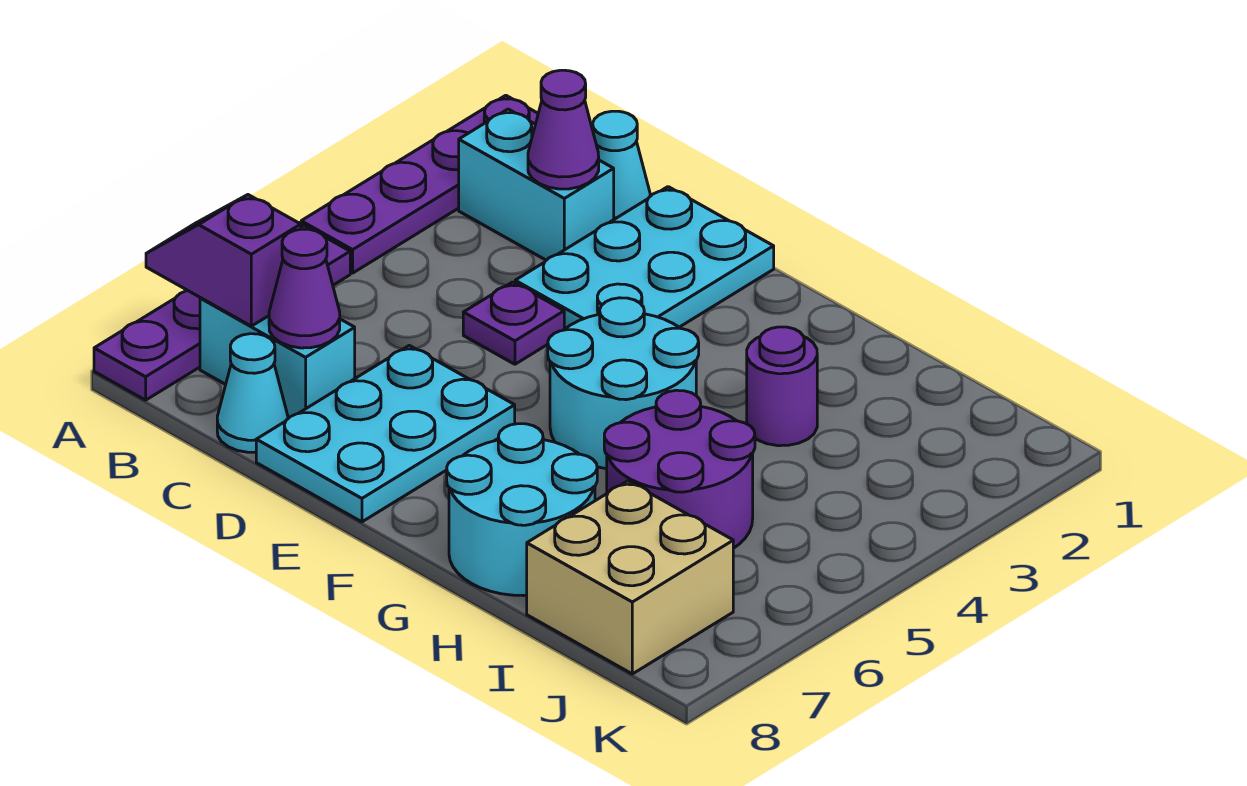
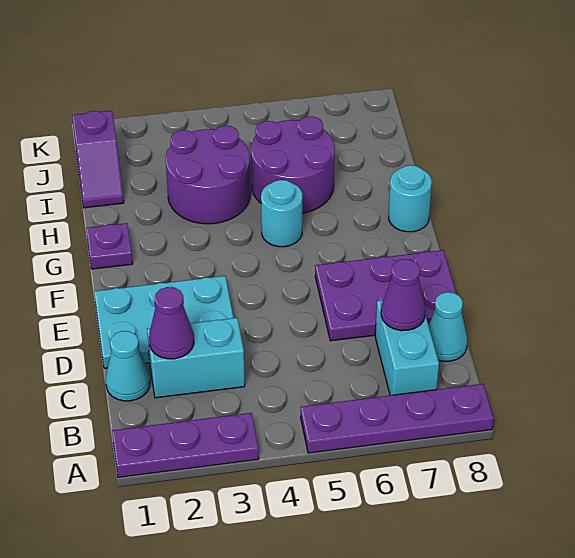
purple 1x4 plate [301,95,538,273] -> purple 1x3 plate [112,413,259,477]
purple 1x2 slope [146,195,301,326] -> purple 1x2 slope moved to [72,111,124,208]
cyan 1x2 brick [459,109,614,260] -> cyan 1x2 brick turned to [147,318,245,398]
purple 1x1 plate [463,282,564,364] -> purple 1x1 plate moved to [86,223,133,269]
cyan 2x3 plate [256,346,515,522] -> purple 2x3 plate [315,250,456,341]
cyan 2x2 round brick [548,298,699,469] -> cyan 1x1 round brick [261,180,303,247]
cyan 2x2 round brick [447,424,597,596] -> cyan 1x1 round brick [389,165,432,232]
purple 1x1 round brick [747,327,817,446] -> purple 2x2 round brick [166,126,251,224]
tan 2x2 brick [527,481,733,674] -> none

